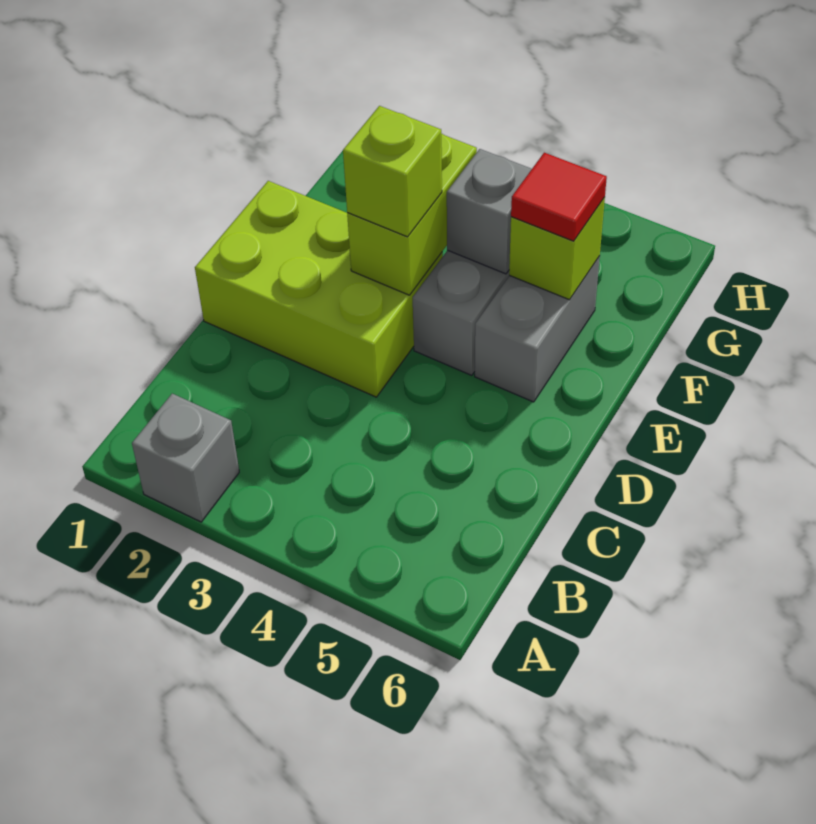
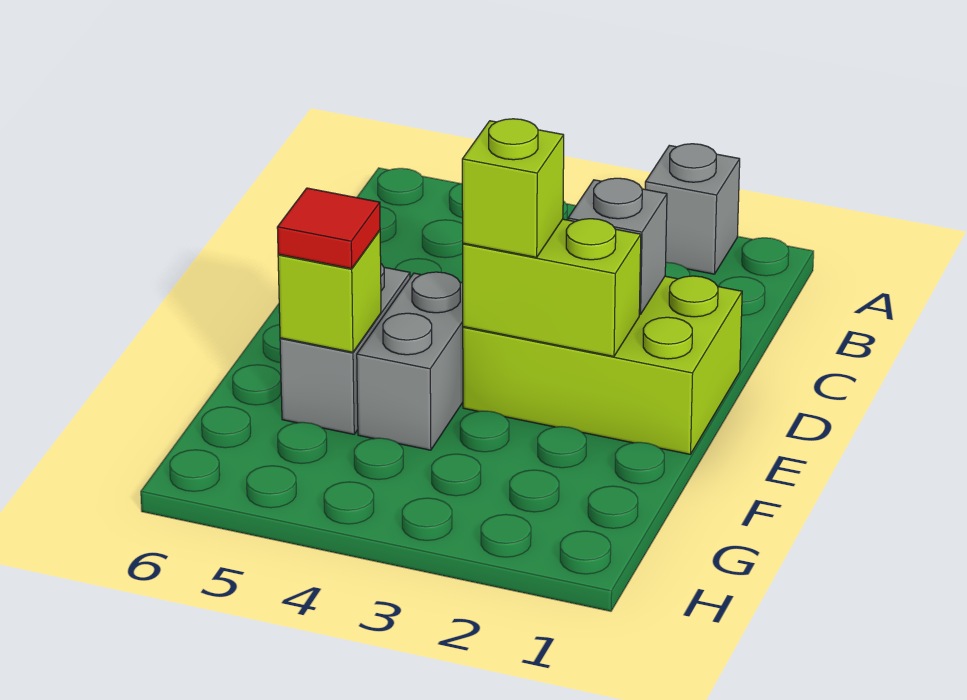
lime 1x2 brick [347,133,477,295] -> lime 1x2 brick turned to [463,219,641,356]
grey 1x1 brick [447,149,532,274] -> grey 1x1 brick moved to [568,178,667,314]

